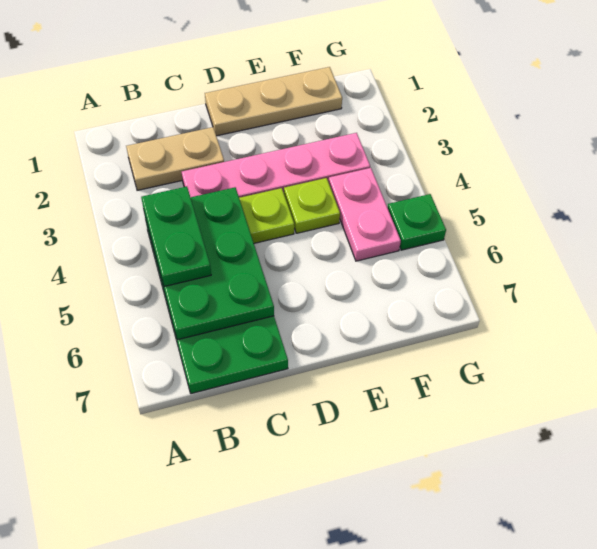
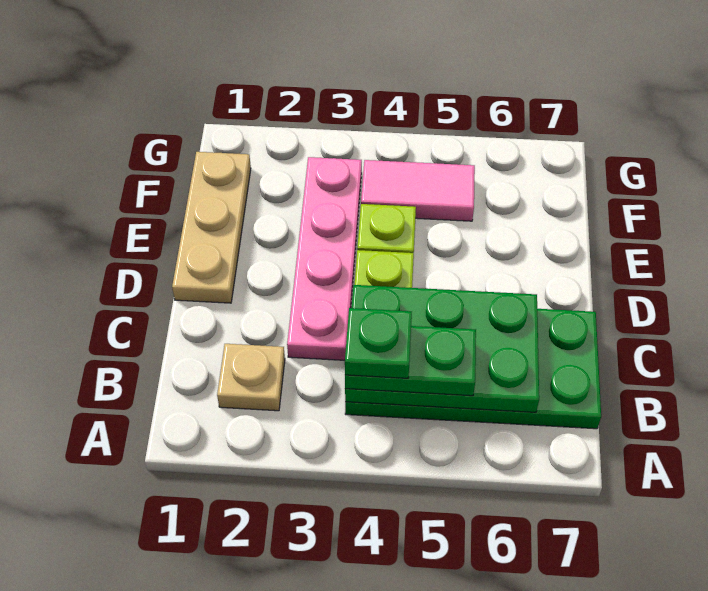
tan 1x2 plate [126,127,224,190] -> tan 1x1 plate [217,344,285,411]
pink 1x2 plate [329,168,401,261] -> pink 1x2 tile [361,160,475,221]
green 1x1 plate [388,194,446,250] -> green 1x1 plate moved to [345,308,412,378]

